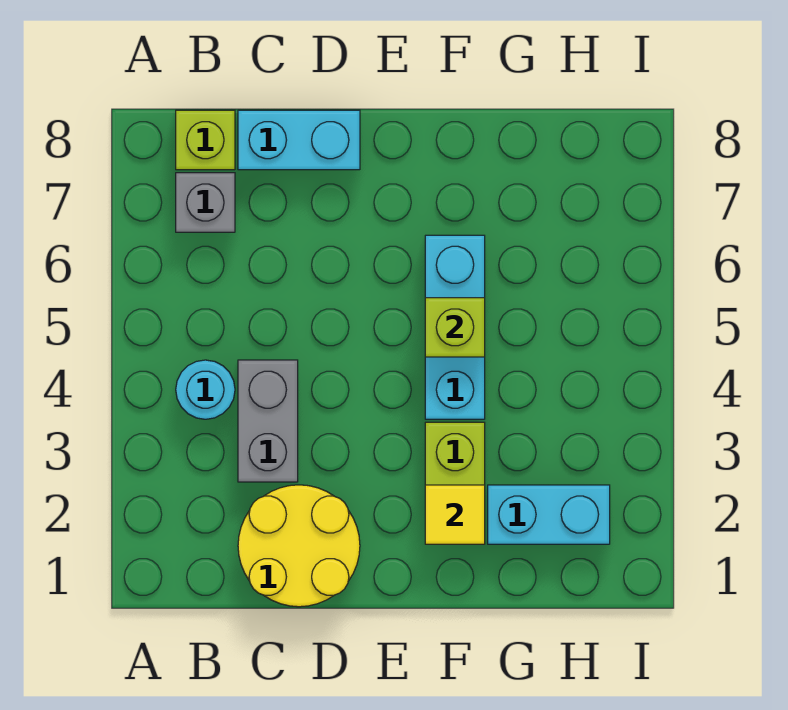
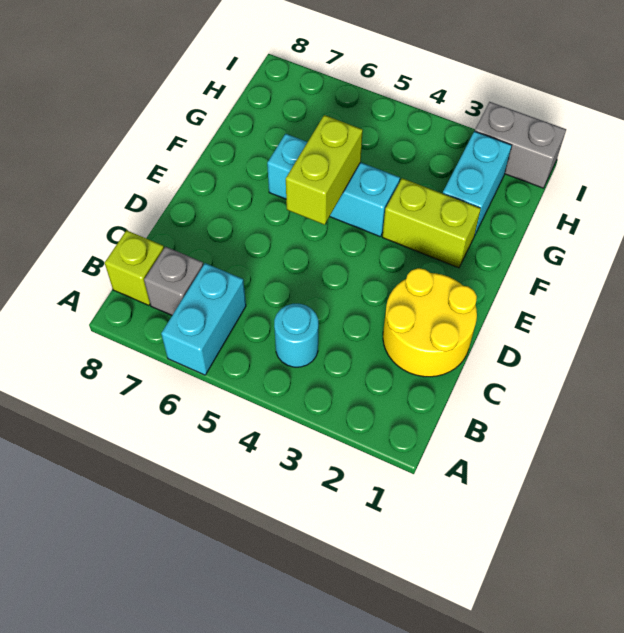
grey 1x2 brick [238,360,298,482] -> grey 1x2 brick moved to [475,102,566,188]
cyan 1x2 brick [238,110,360,170] -> cyan 1x2 brick moved to [161,263,246,375]
yellow 1x1 tile [425,485,485,544] -> none
lime 1x1 brick [425,298,485,357] -> lime 1x2 brick [286,115,363,225]

